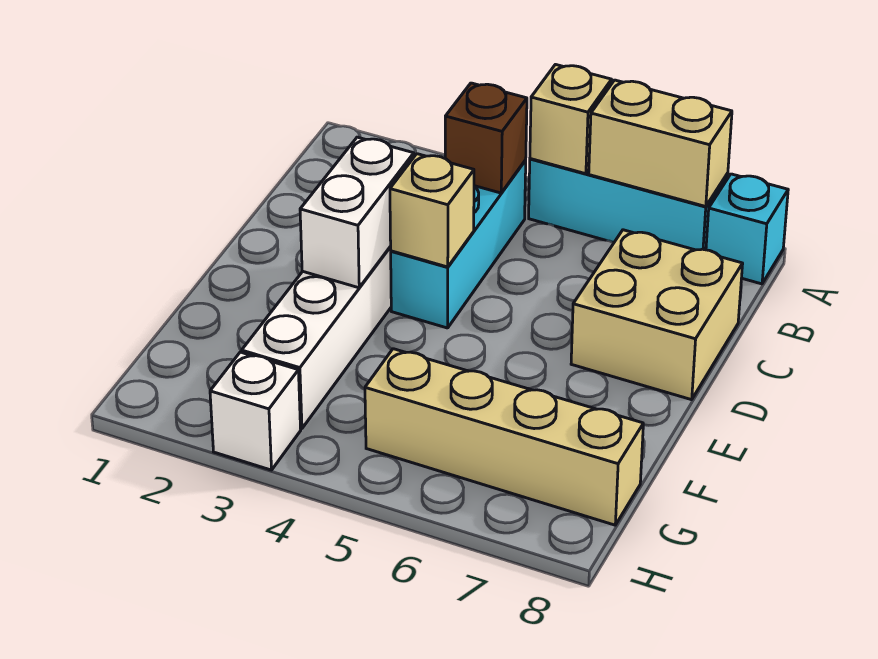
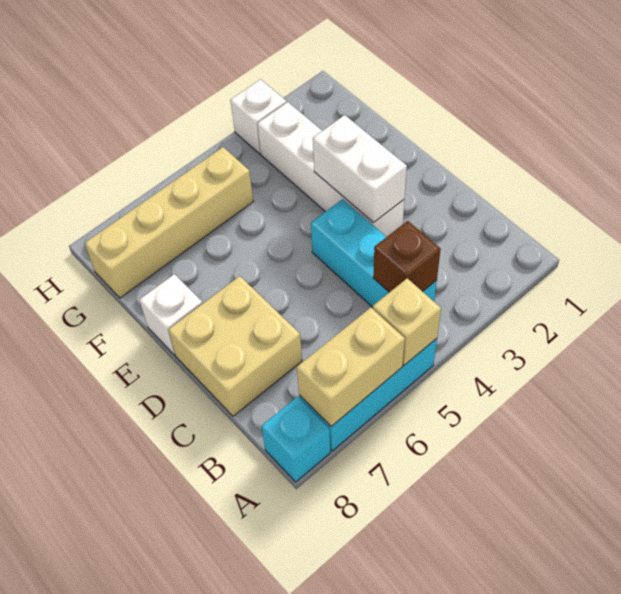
tan 1x1 brick [390,154,474,267] -> none
none -> white 1x1 brick [139,274,203,355]

